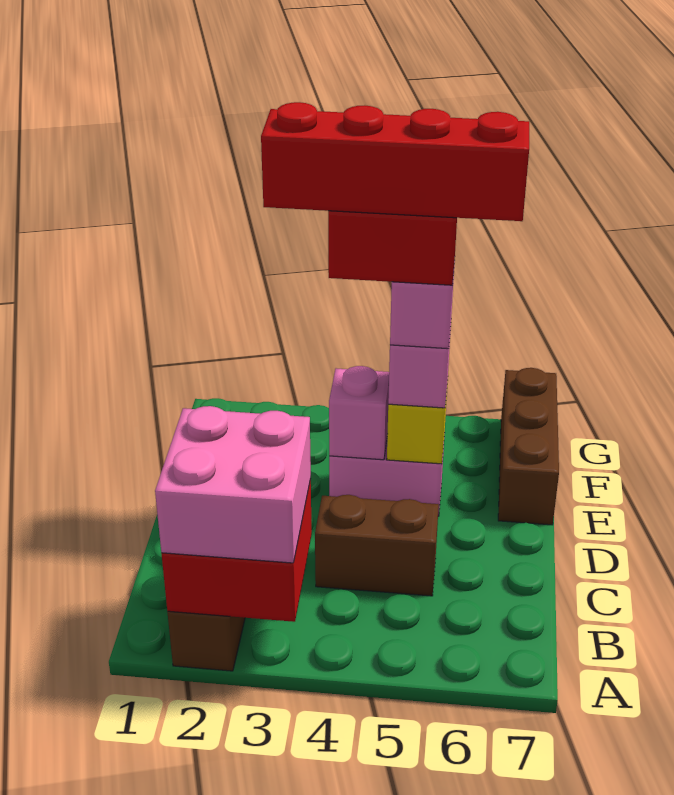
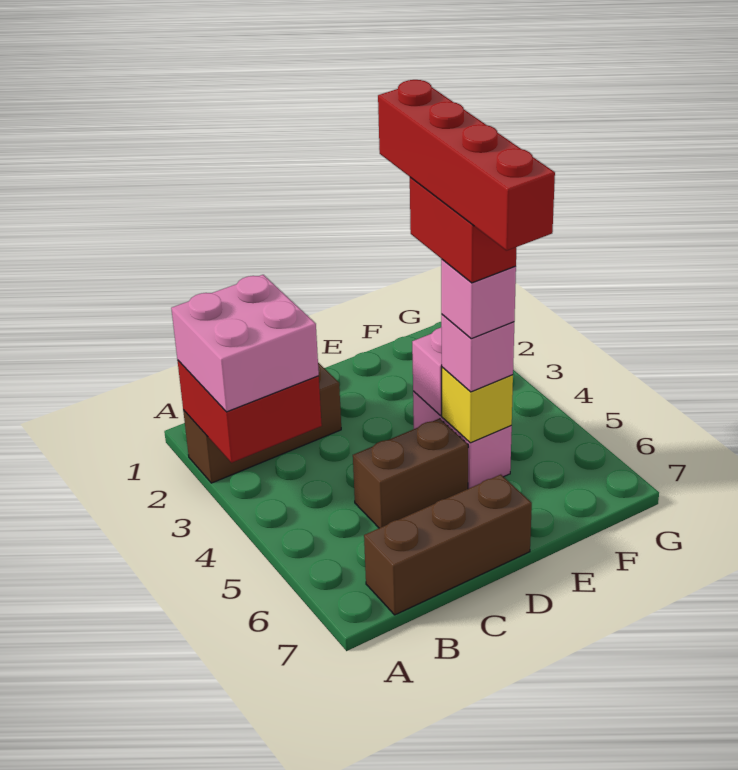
brown 1x2 brick [315,495,439,596] -> brown 1x2 brick turned to [353,418,468,528]
brown 1x3 brick [498,368,559,525] -> brown 1x3 brick moved to [364,475,532,615]

